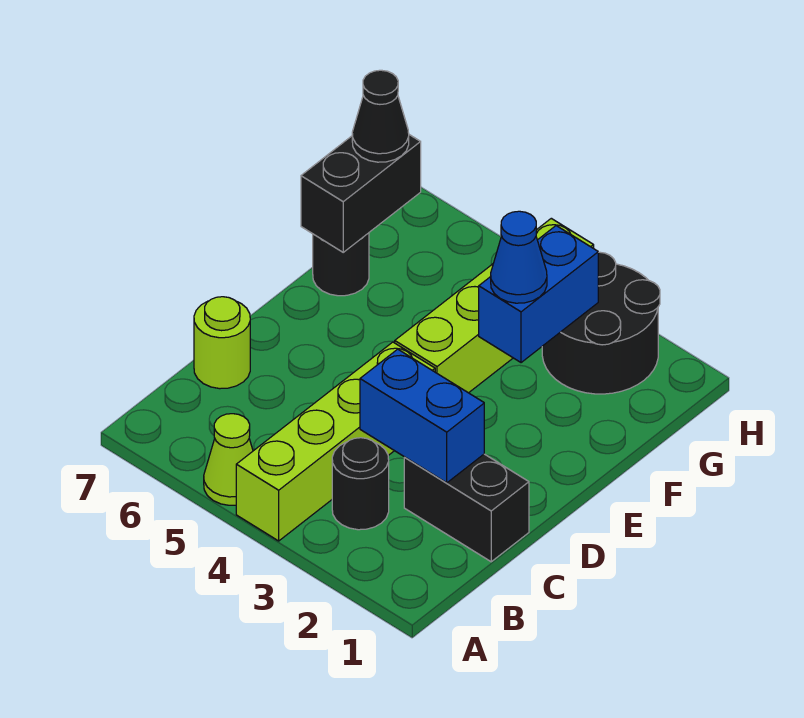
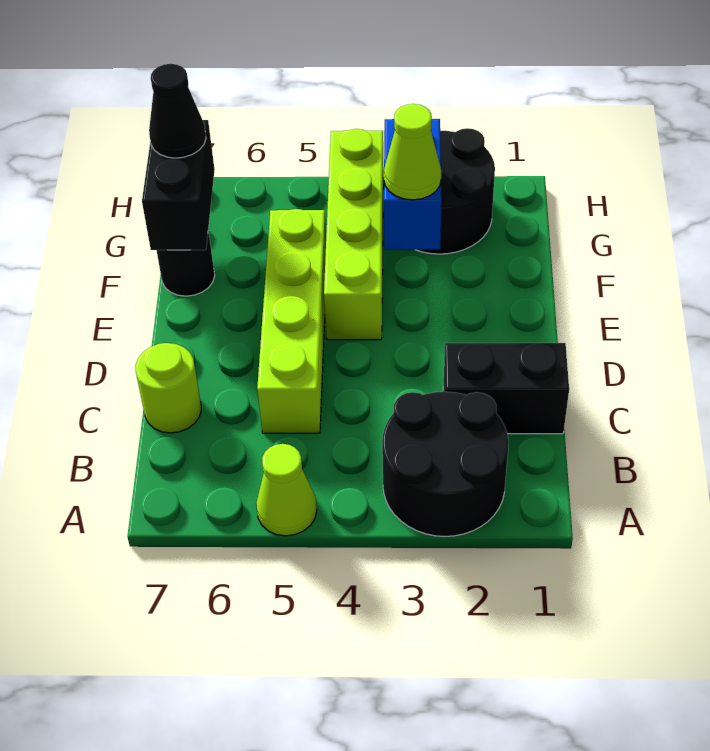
lime 1x4 brick [236,342,435,541] -> lime 1x4 brick moved to [257,209,326,433]
black 1x1 round brick [332,438,389,530] -> black 2x2 round brick [382,392,509,536]
blue 1x2 brick [360,349,484,483] -> none
blue 1x1 cone [491,211,547,303] -> lime 1x1 cone [384,104,441,200]

